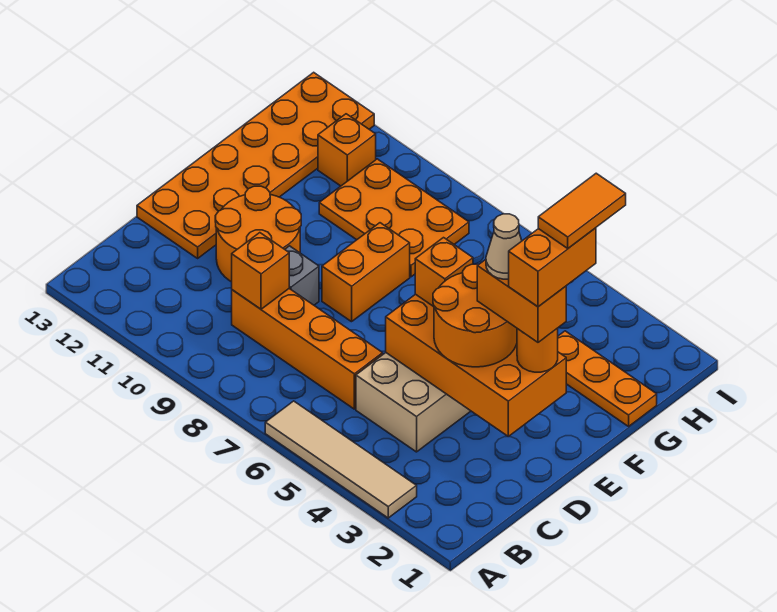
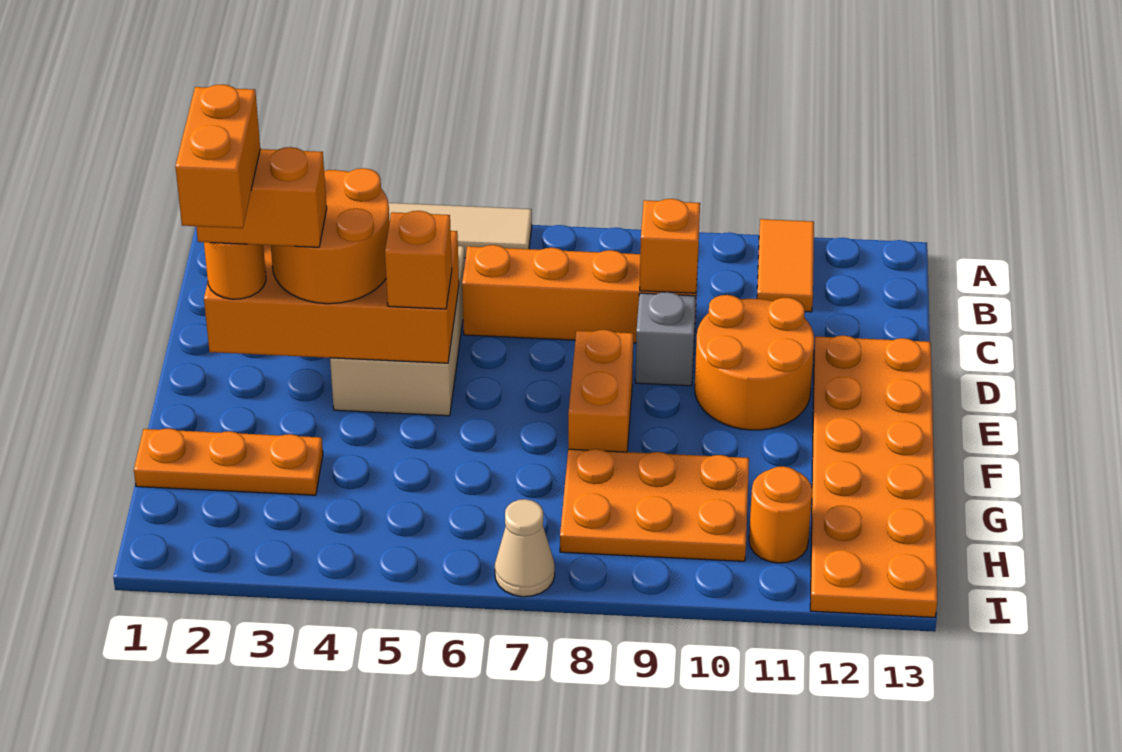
tan 1x1 cone [486,214,522,279] -> tan 1x1 cone moved to [495,499,555,597]
orange 1x2 tile [538,173,626,248] -> orange 1x2 tile moved to [757,219,814,312]
orange 1x1 brick [318,114,376,186] -> orange 1x1 round brick [749,466,812,563]

